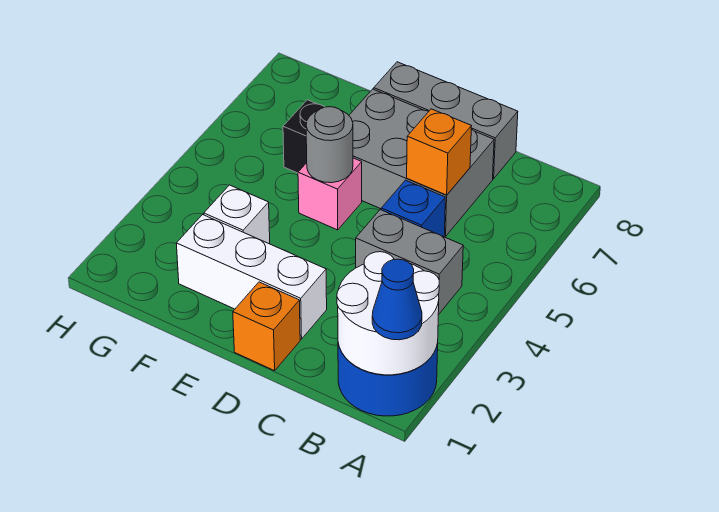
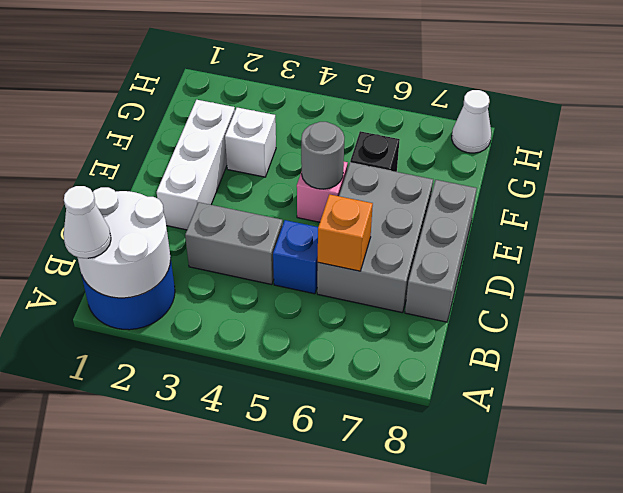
blue 1x1 cone [372,259,422,340] -> white 1x1 cone [64,186,111,258]
grey 1x2 brick [356,210,463,315] -> grey 1x2 brick turned to [185,202,283,285]
orange 1x1 brick [233,282,300,371] -> none
none -> white 1x1 cone [452,90,491,153]

